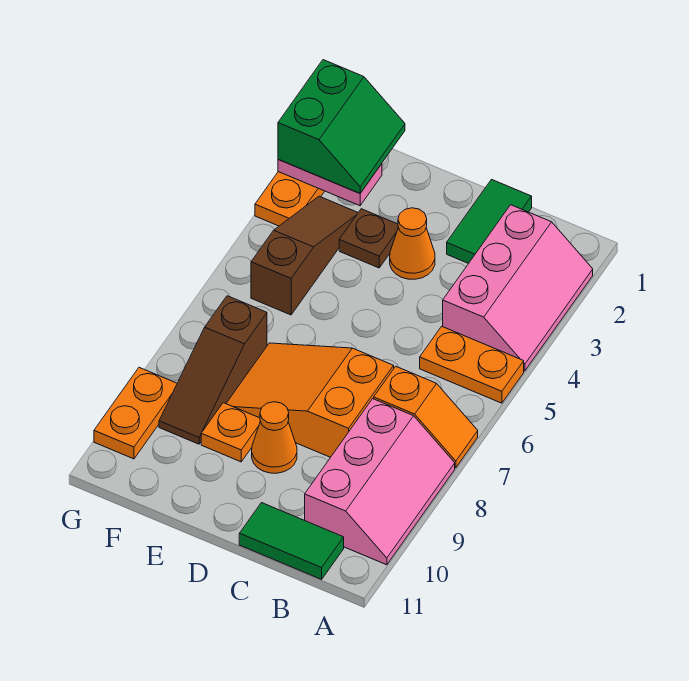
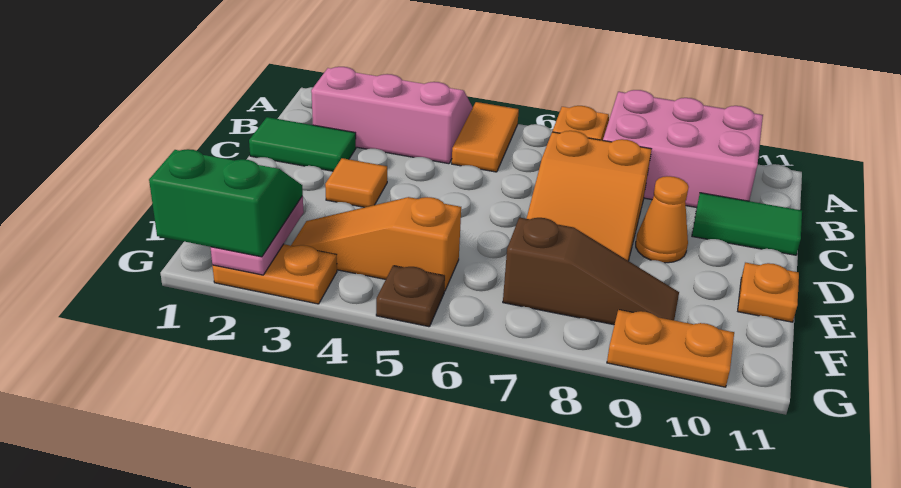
orange 1x2 plate [420,326,524,403] -> orange 1x2 tile [452,102,519,172]
pink 2x3 slope [305,399,455,565] -> pink 2x3 brick [603,90,763,207]
green 1x2 tile [239,503,344,579] -> green 1x2 tile turned to [692,193,802,255]
orange 1x1 cone [390,208,435,279] -> orange 1x1 tile [325,158,387,207]
brown 1x1 plate [339,209,398,268] -> brown 1x1 plate moved to [376,266,445,327]
orange 1x1 plate [201,403,260,462] -> orange 1x1 plate moved to [738,263,799,322]
brown 1x3 slope [251,196,358,315] -> orange 1x3 slope [291,197,461,291]

